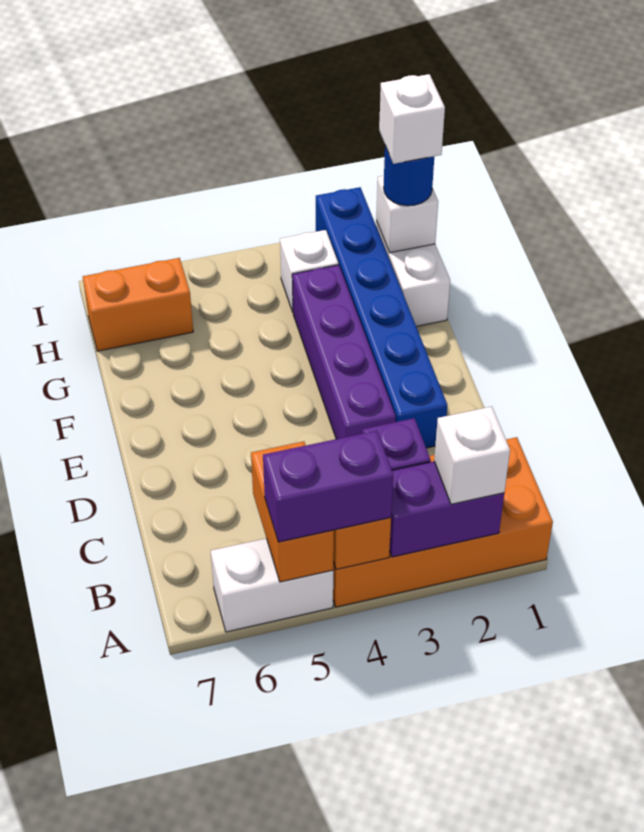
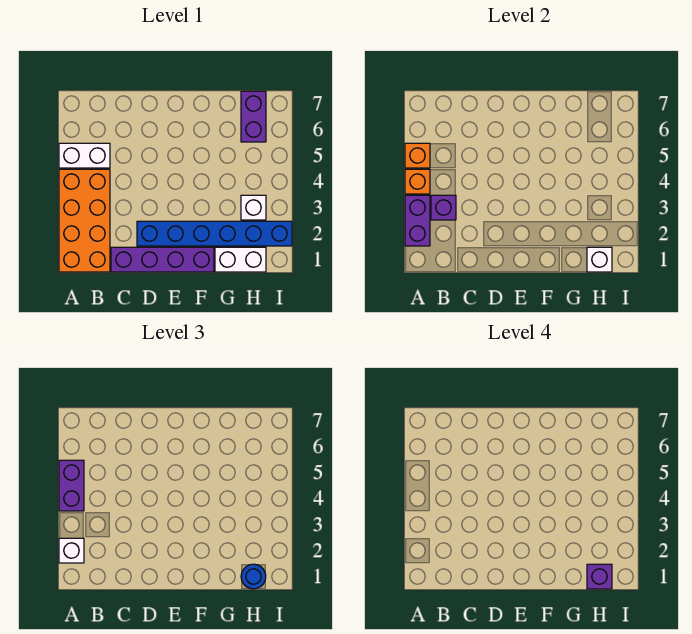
white 1x2 brick [211,538,333,632] -> white 1x2 brick turned to [59,143,110,168]
orange 1x2 brick [251,441,334,582] -> orange 1x1 brick [405,143,430,168]
purple 1x4 brick [292,265,396,439] -> purple 1x4 brick moved to [111,247,214,272]
white 1x1 brick [379,74,445,164] -> purple 1x1 brick [587,564,612,589]
orange 1x2 brick [83,258,193,351] -> purple 1x2 brick [241,91,266,142]

